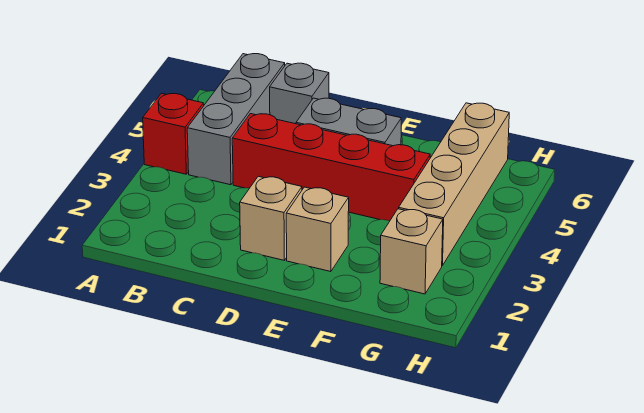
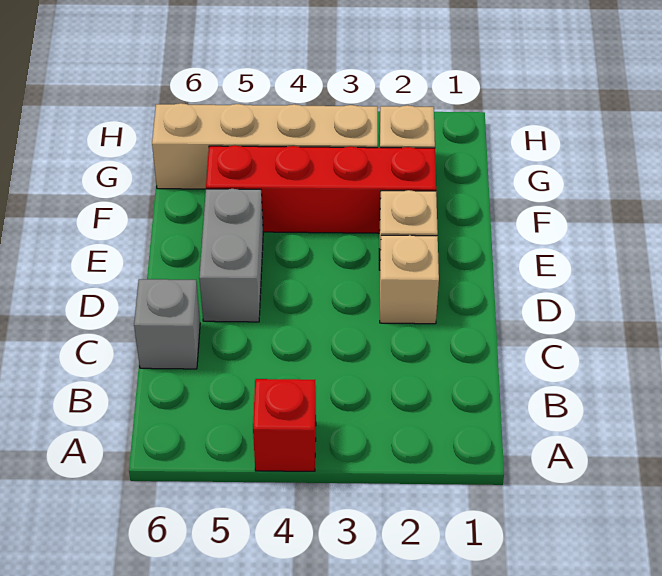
grey 1x3 brick [187,54,285,185] -> none
red 1x4 brick [232,114,430,221] -> red 1x4 brick turned to [206,145,436,233]

